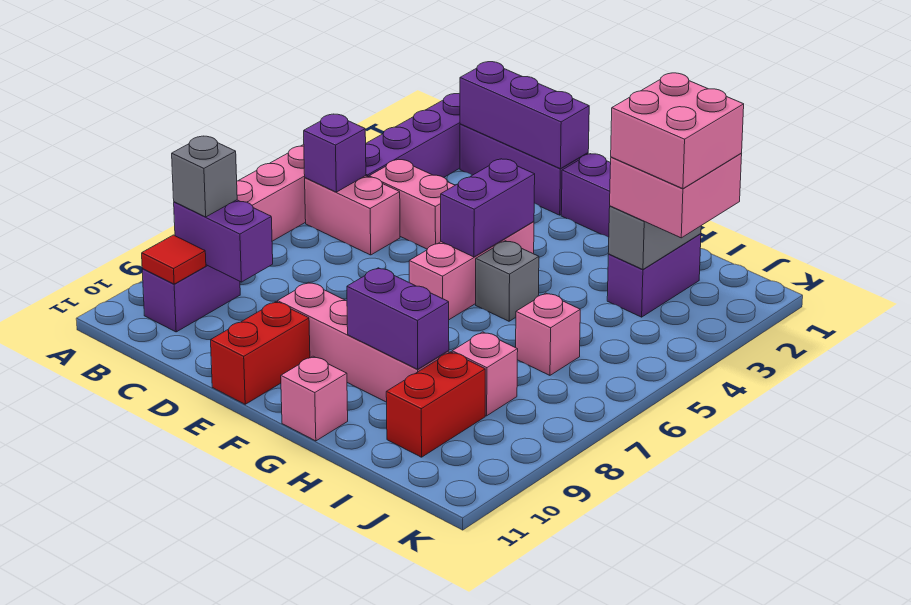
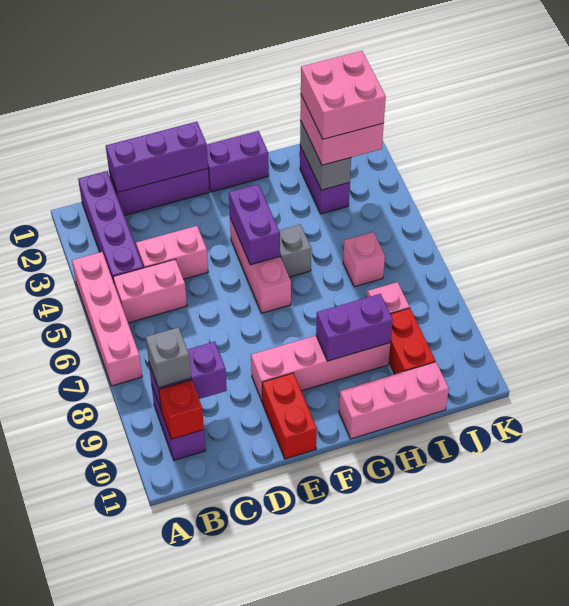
purple 1x1 brick [304,114,366,192] -> none
red 1x1 tile [142,235,206,284] -> red 1x1 brick [159,380,204,439]
pink 1x1 brick [281,356,348,441] -> pink 1x3 brick [339,362,449,439]

